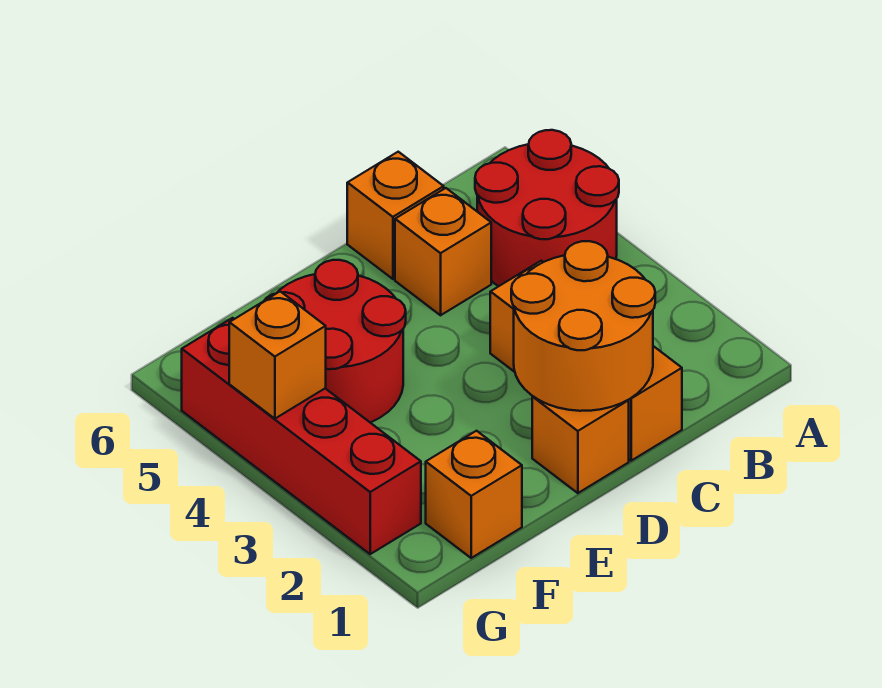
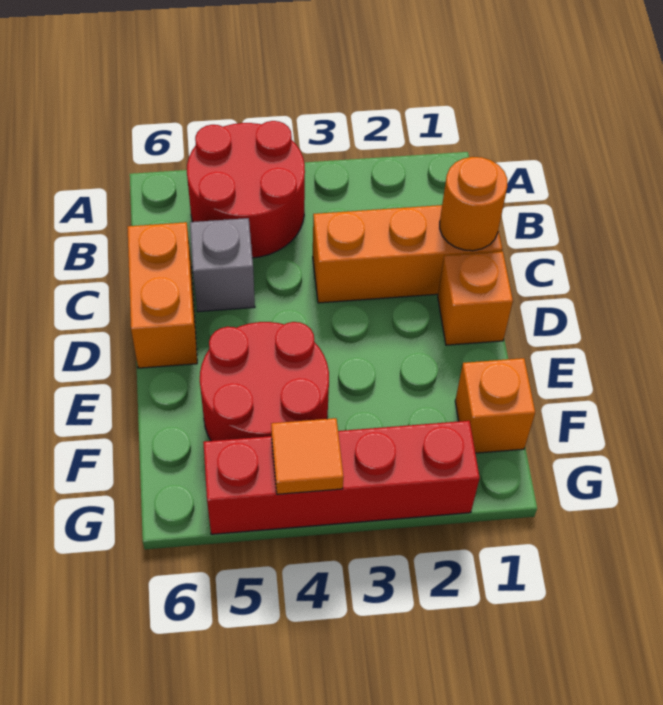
orange 2x2 round brick [511,241,655,411] -> orange 1x1 round brick [440,157,507,251]
orange 1x1 brick [395,188,491,315] -> grey 1x1 brick [190,218,255,312]
orange 1x1 brick [347,152,444,279] -> orange 1x2 brick [127,222,197,368]
orange 1x1 brick [229,291,326,419] -> orange 1x1 tile [271,418,344,494]

